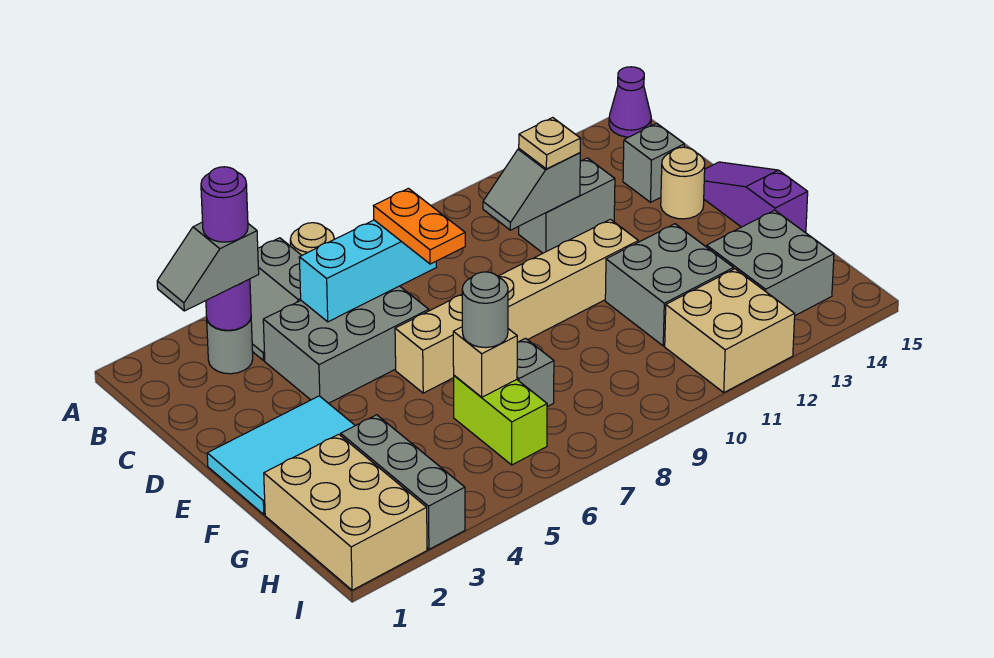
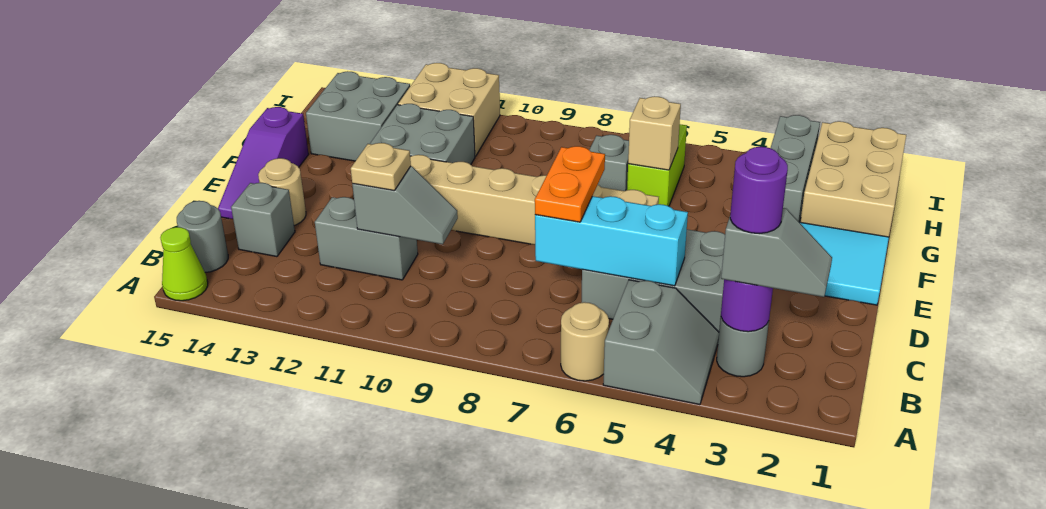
purple 1x1 cone [609,67,651,137] -> lime 1x1 cone [160,227,208,301]
grey 1x1 round brick [462,272,508,348] -> grey 1x1 round brick moved to [177,201,228,272]

